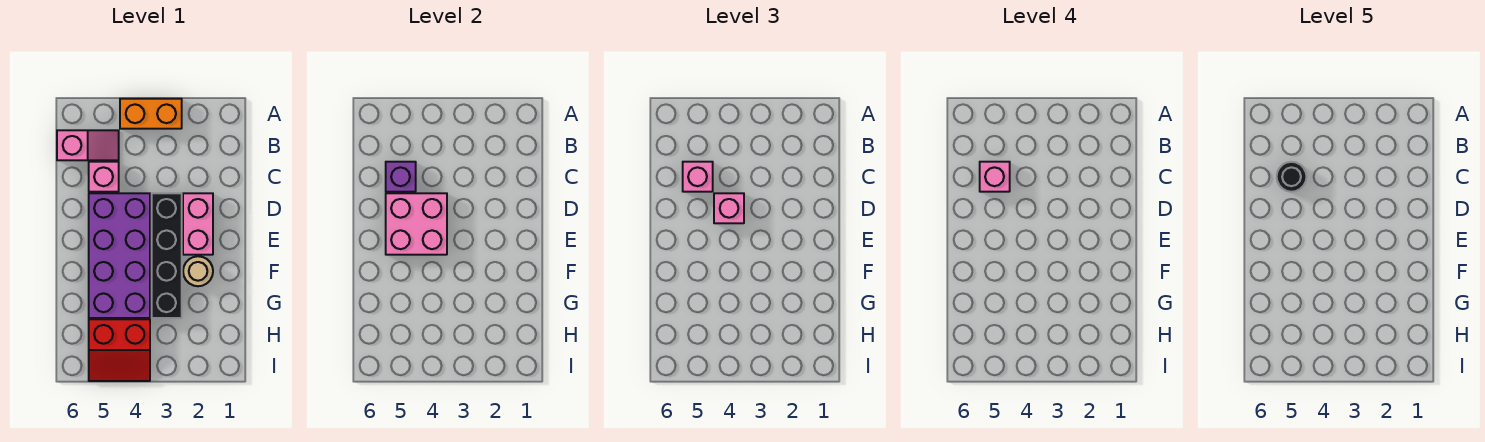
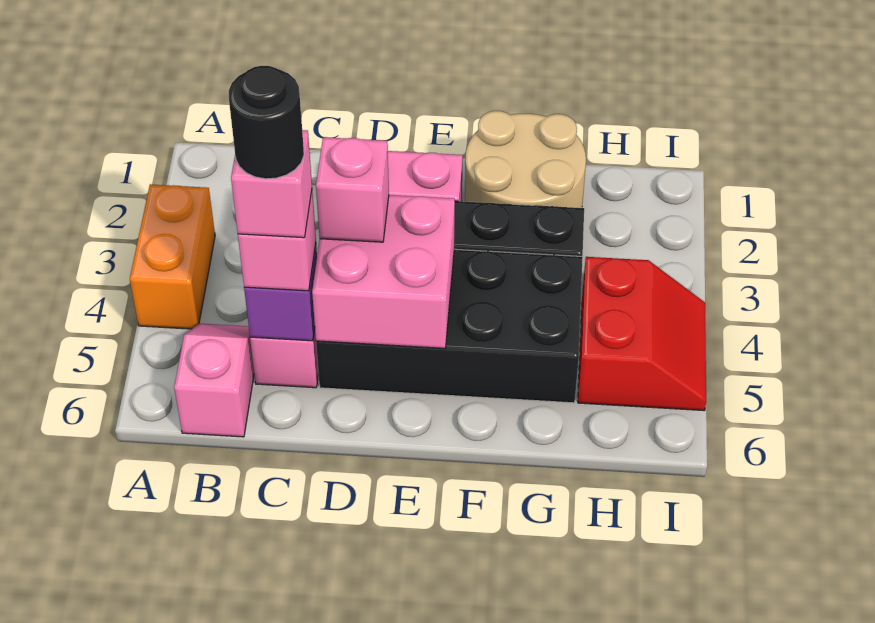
purple 2x4 brick [89,193,150,318] -> black 2x4 brick [316,249,583,403]
tan 1x1 round brick [183,256,213,286] -> tan 2x2 round brick [465,111,586,208]

